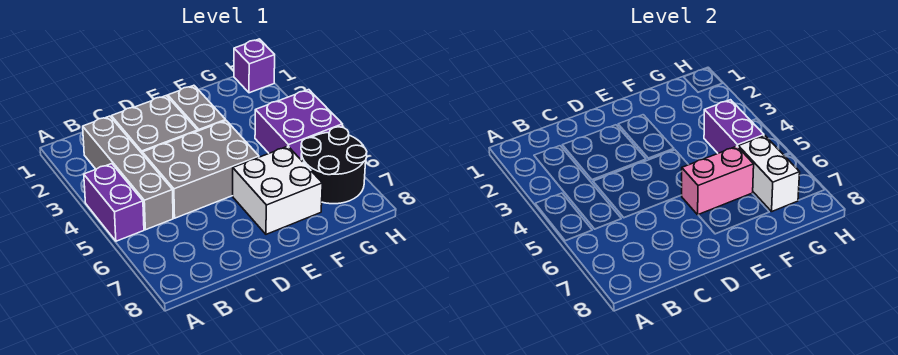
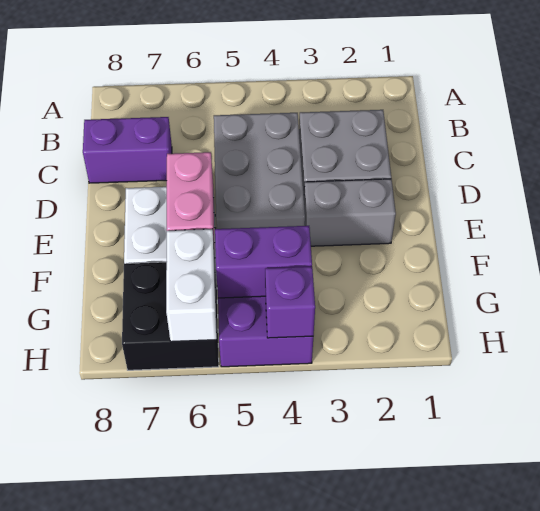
purple 1x2 brick [84,164,144,241] -> purple 1x2 brick moved to [83,117,172,183]
grey 1x4 brick [83,116,173,230] -> none
black 2x2 round brick [301,127,367,204] -> black 2x2 brick [122,262,219,370]
white 1x2 brick [738,136,800,211] -> white 1x2 brick turned to [166,229,217,342]
purple 1x1 brick [234,39,275,93] -> purple 1x1 brick moved to [265,267,315,338]

